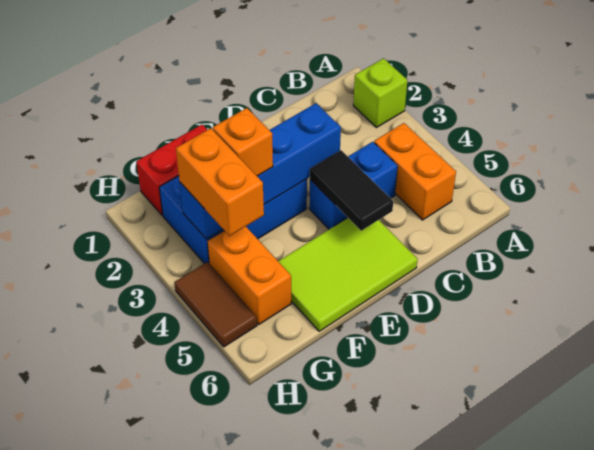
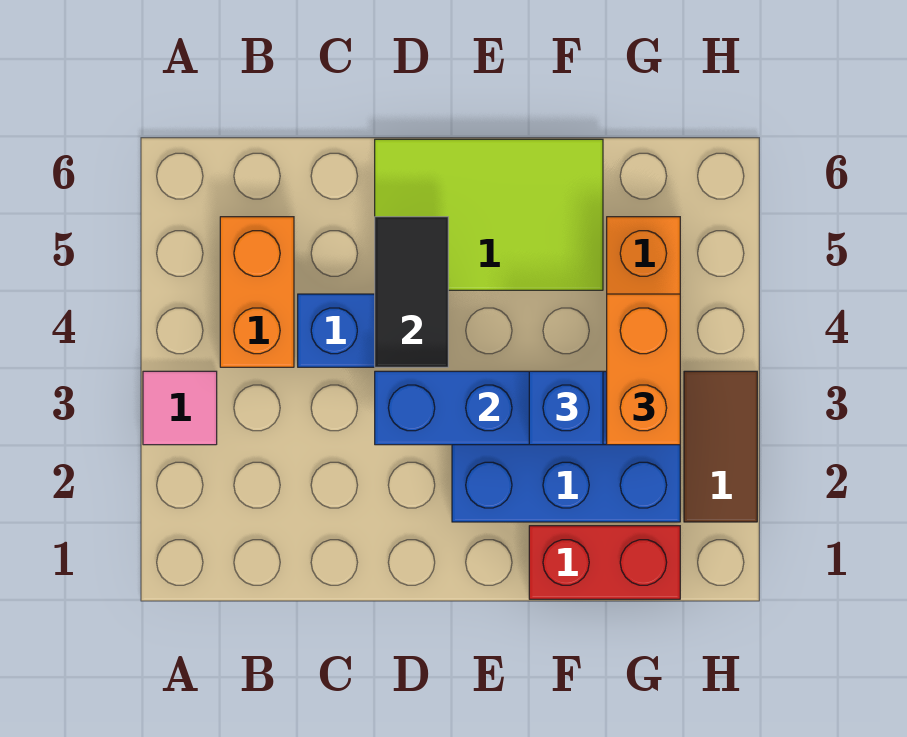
lime 1x1 brick [353,58,408,128] -> none
none -> pink 1x1 tile [143,371,217,445]
orange 1x1 brick [213,108,273,176] -> blue 1x1 brick [529,371,603,445]
brown 1x2 tile [174,262,257,347] -> brown 1x2 tile moved to [684,371,757,522]

